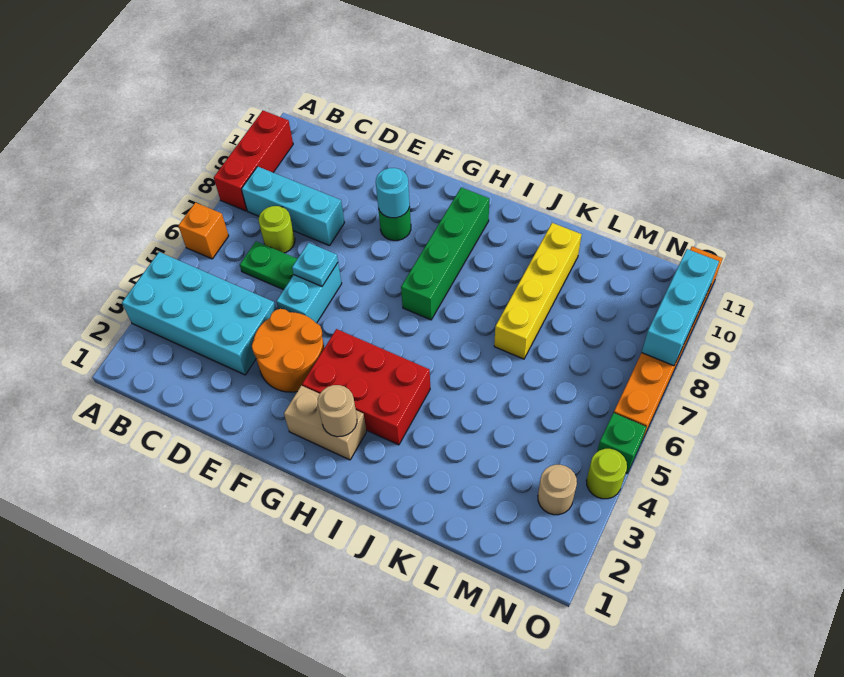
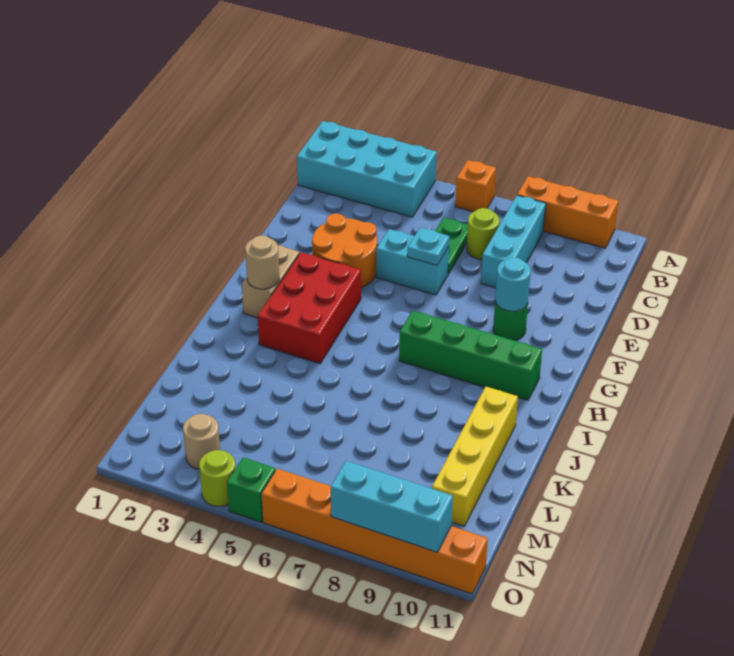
cyan 2x4 brick [122,252,276,375] -> cyan 2x4 brick turned to [297,121,437,217]
red 1x3 brick [214,111,293,211] -> orange 1x3 brick [517,176,618,248]
yellow 1x4 brick [494,223,582,359] -> yellow 1x4 brick turned to [432,387,518,526]

